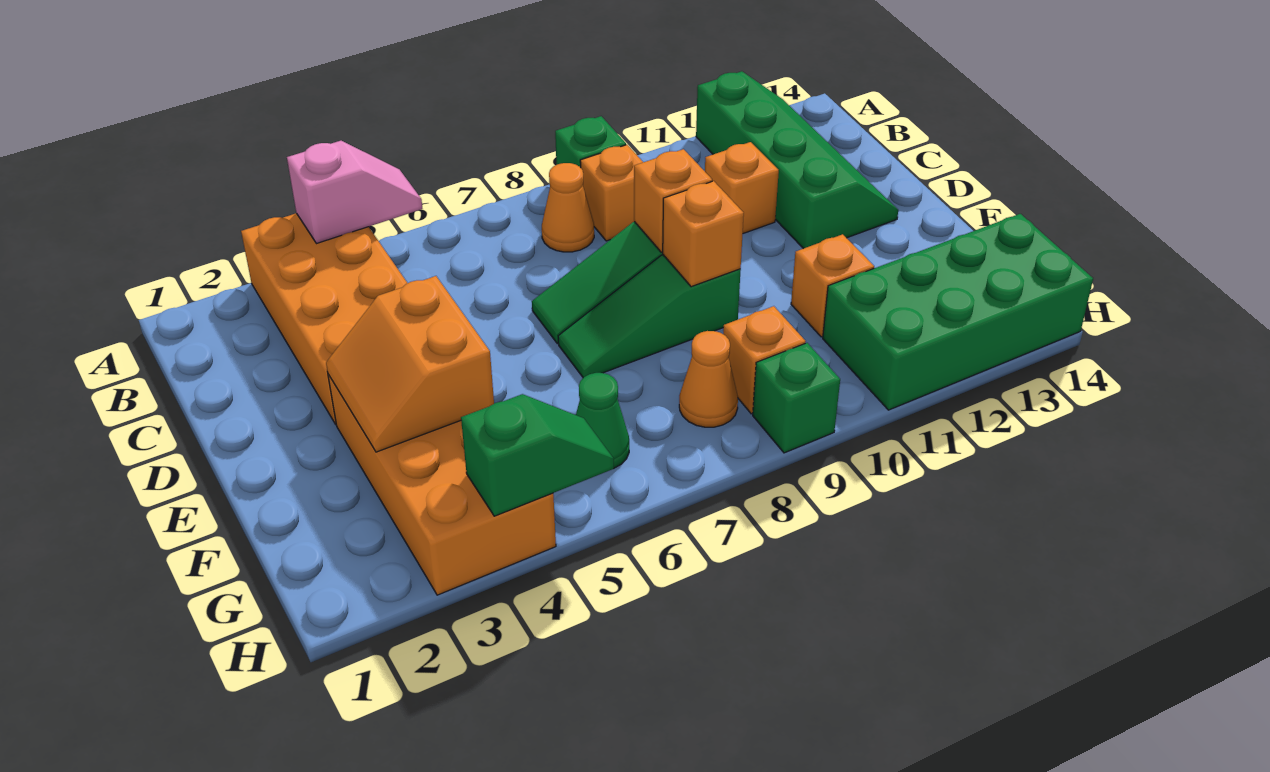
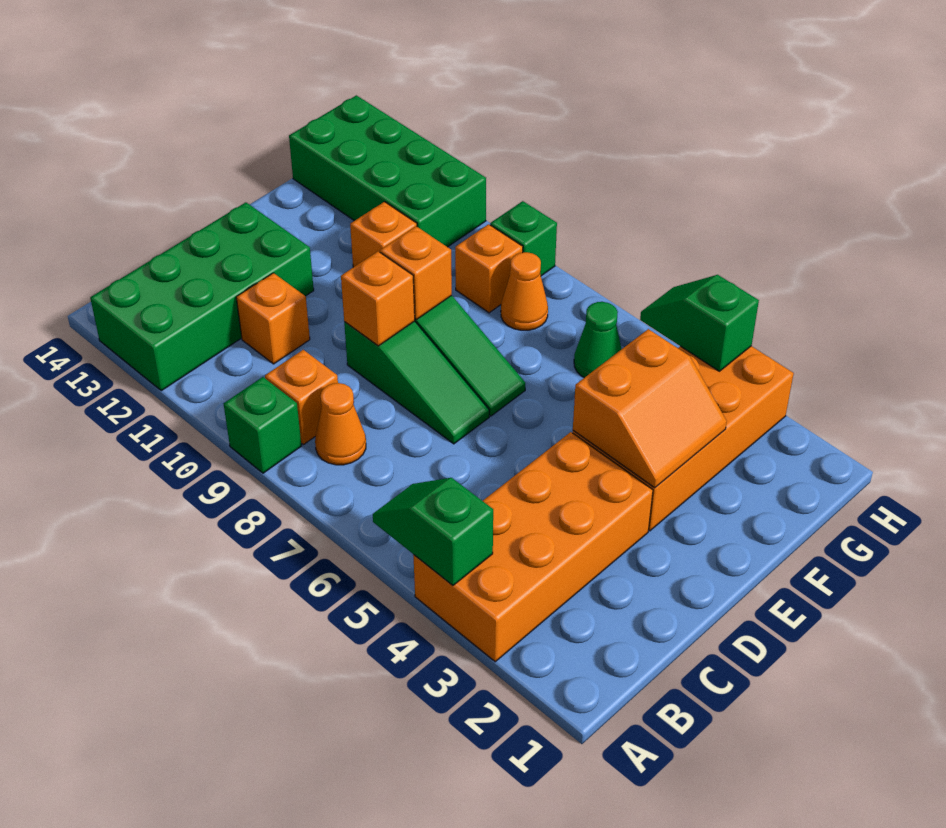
pink 1x2 slope [287,141,422,244] -> green 1x2 slope [373,478,493,585]
green 2x4 slope [696,71,898,249] -> green 2x4 brick [90,202,314,391]

